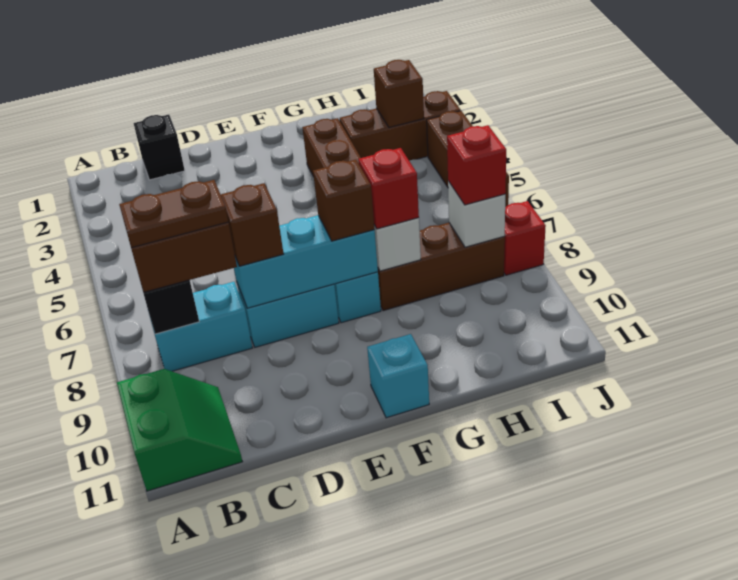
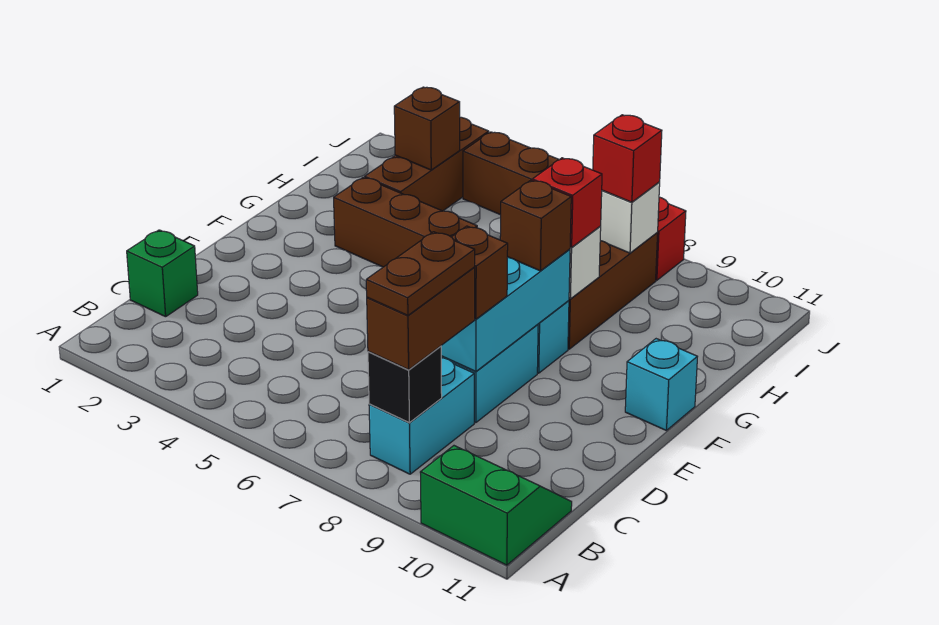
black 1x1 brick [134,115,185,180] -> green 1x1 brick [127,230,198,317]

